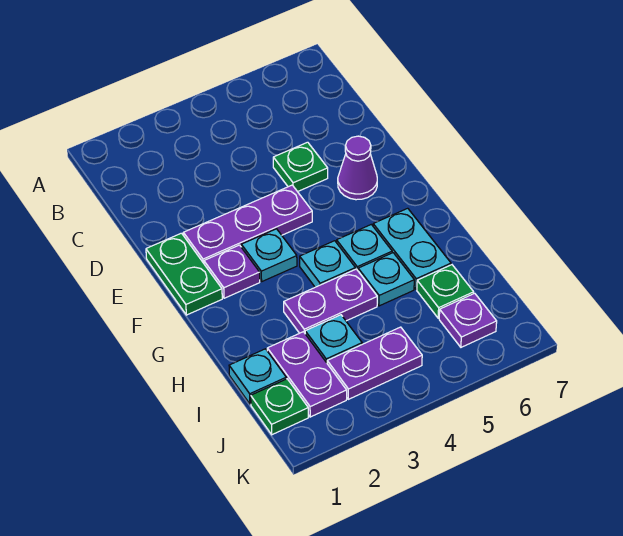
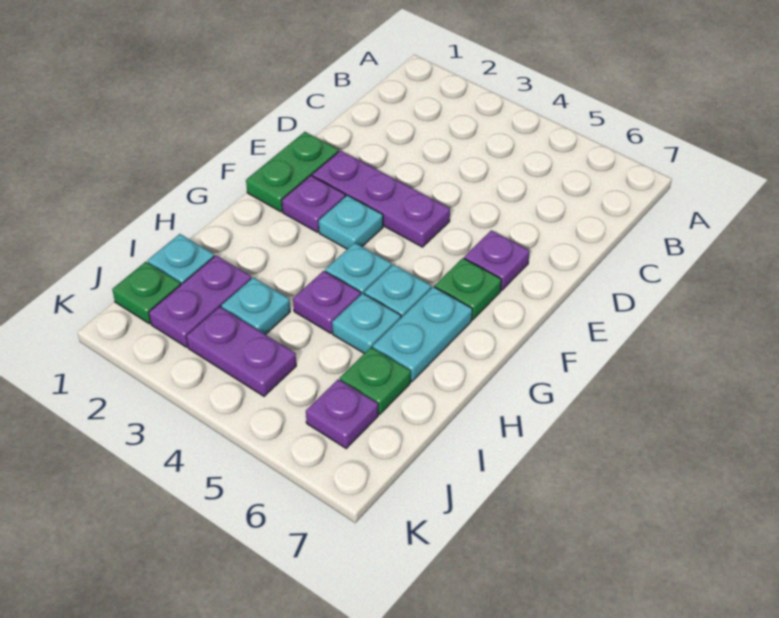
green 1x1 plate [273,142,328,192] -> green 1x1 plate moved to [435,258,501,320]
purple 1x1 cone [338,136,377,200] -> purple 1x1 plate [464,230,530,291]
purple 1x2 plate [284,269,377,333] -> purple 1x1 plate [293,271,361,333]

